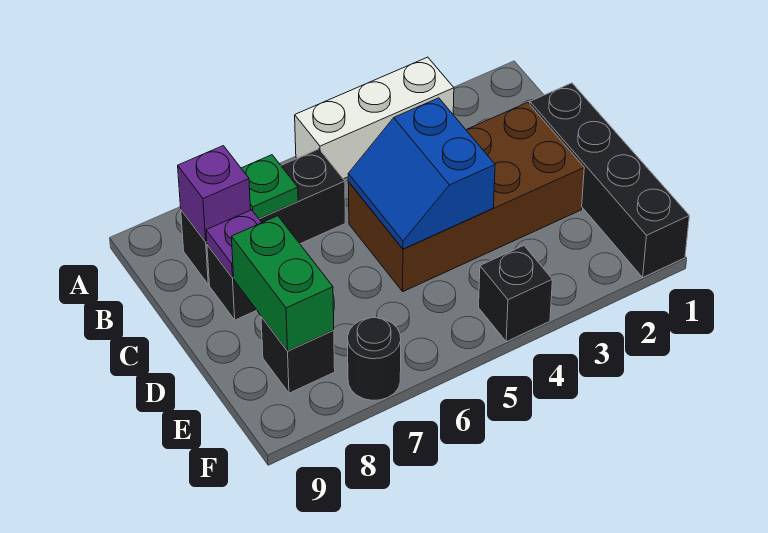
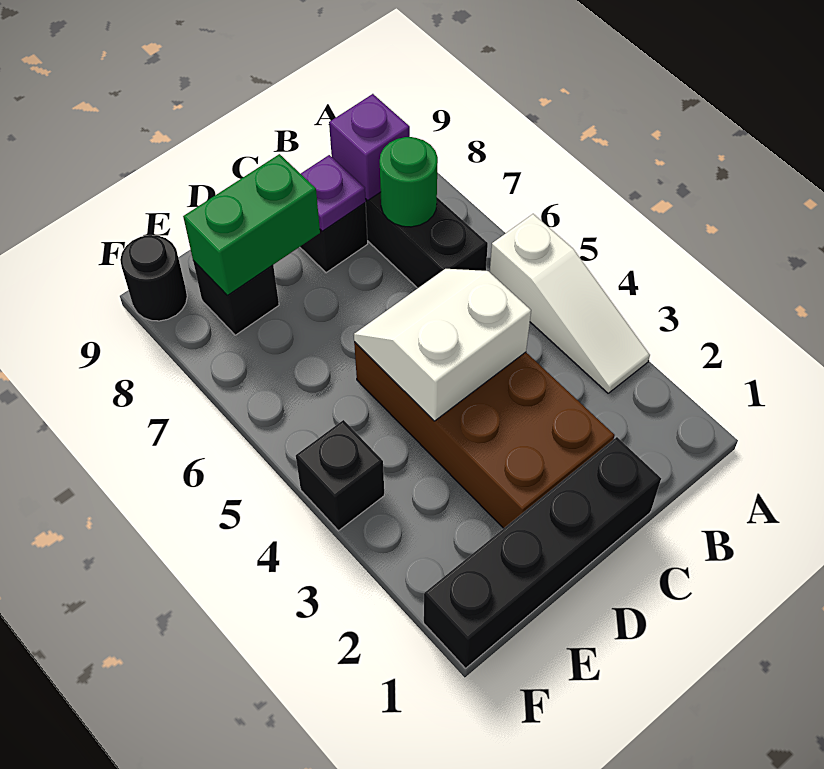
white 1x3 brick [295,57,454,179] -> white 1x3 slope [490,214,650,393]
green 1x1 plate [241,155,298,218] -> green 1x1 round brick [380,137,438,227]
blue 2x2 slope [348,98,495,249] -> white 2x2 slope [354,269,531,421]
black 1x1 round brick [347,318,401,400] -> black 1x1 round brick moved to [120,235,187,321]

